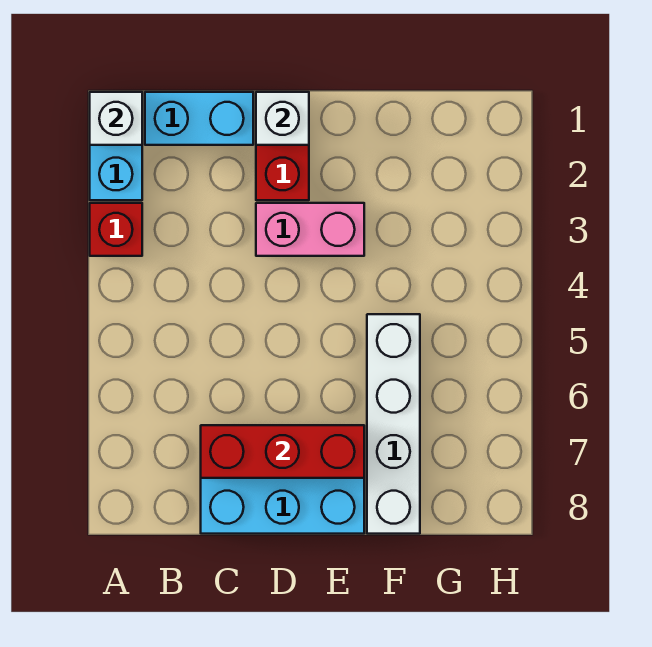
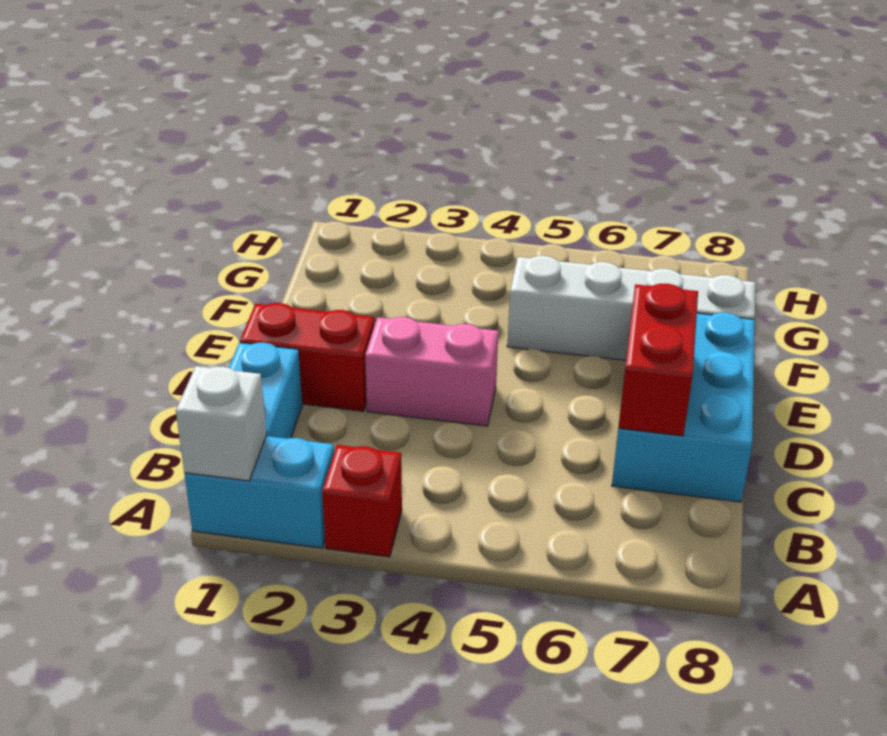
red 1x3 brick [201,425,364,478] -> red 1x2 brick [618,284,698,436]
white 1x1 brick [256,92,309,145] -> none
pink 1x2 brick [256,203,364,256] -> pink 1x2 brick turned to [365,317,498,426]

